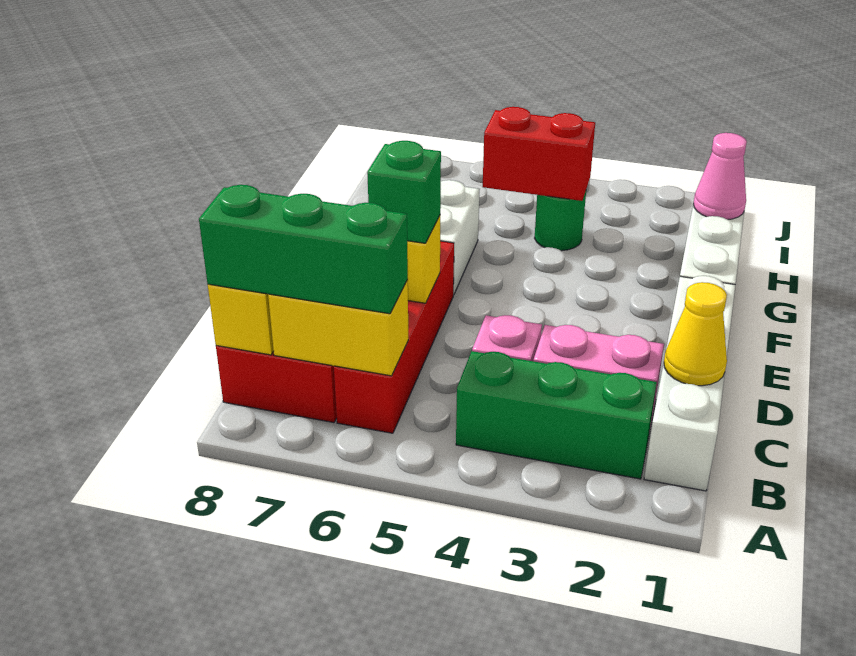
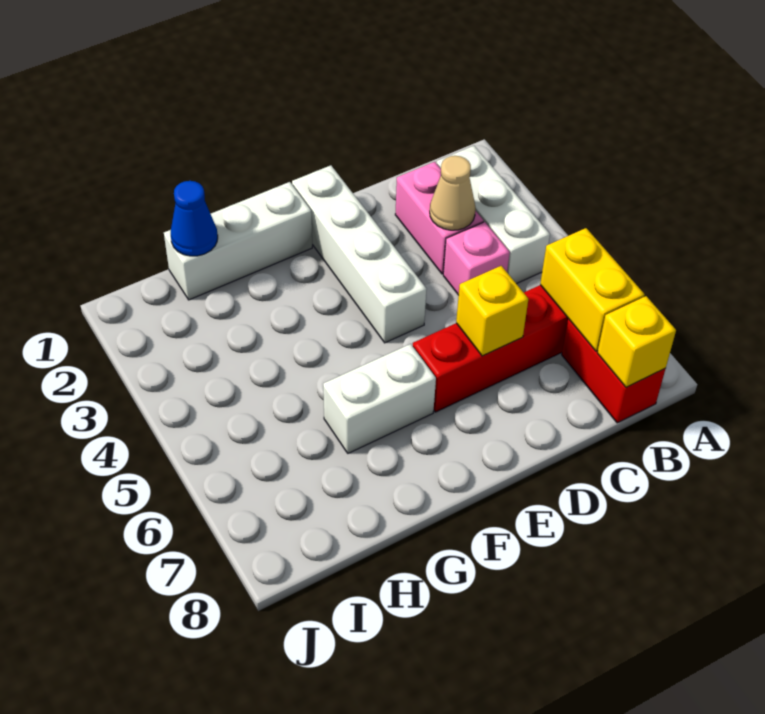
white 1x4 brick [644,276,735,491] -> white 1x4 brick turned to [292,165,427,343]
green 1x3 brick [456,351,657,479] -> white 1x3 brick [437,146,550,284]
green 1x3 brick [199,185,408,314] -> none
yellow 1x1 cone [664,282,727,386] -> none
none -> tan 1x1 cone [430,156,476,230]
green 1x1 brick [367,141,441,243] -> none
pink 1x1 cone [693,133,747,220] -> blue 1x1 cone [171,181,218,256]
green 1x1 round brick [535,192,586,251] -> none
red 1x2 brick [483,107,595,201] -> none

